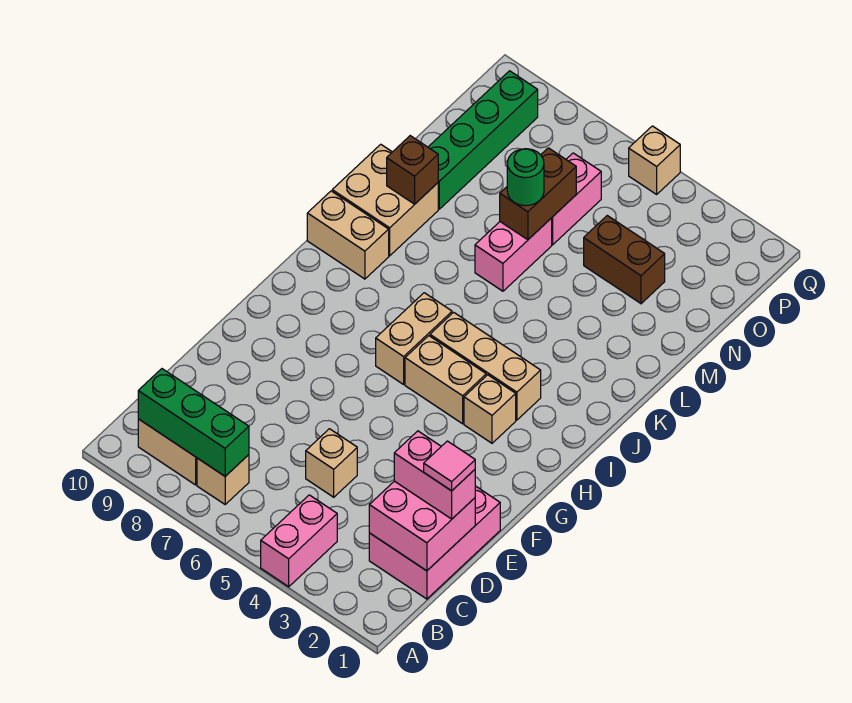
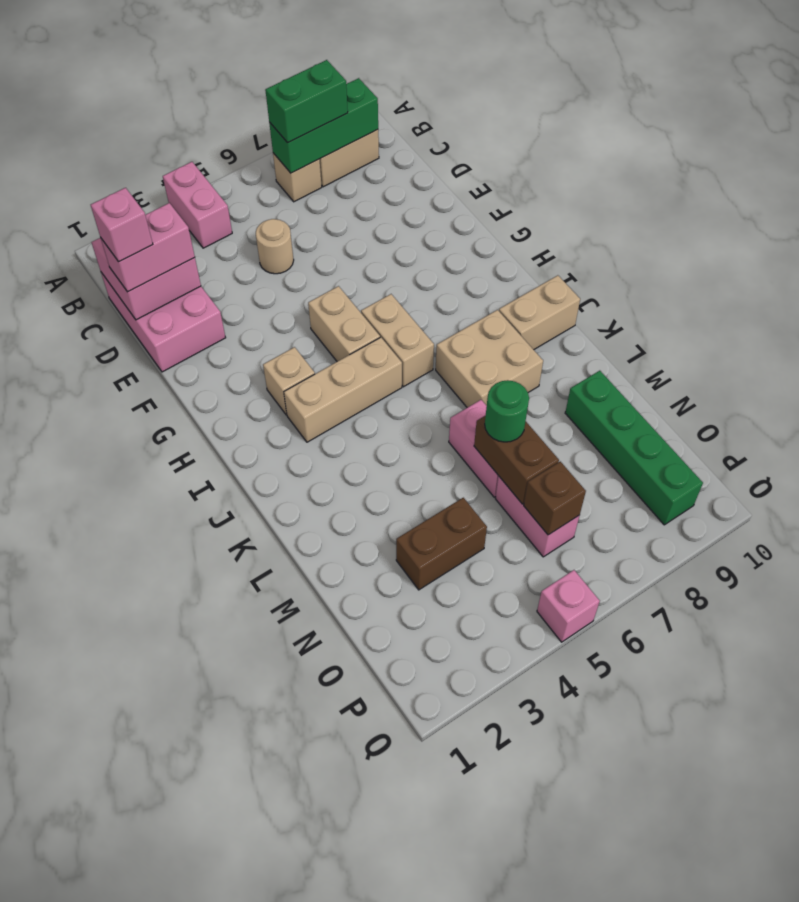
none -> green 1x2 brick [265,60,348,143]
pink 1x1 tile [424,441,475,491] -> pink 1x1 brick [91,188,153,262]
tan 1x1 brick [306,429,357,497] -> tan 1x1 round brick [256,219,294,274]
tan 1x2 brick [405,336,486,424] -> tan 1x2 brick turned to [308,286,380,361]
tan 2x2 brick [332,144,438,256] -> tan 2x2 brick moved to [436,310,543,408]
brown 1x1 brick [387,136,438,204] -> brown 1x1 brick moved to [524,462,586,535]
tan 1x1 brick [629,126,680,194] -> pink 1x1 brick [537,570,600,642]

